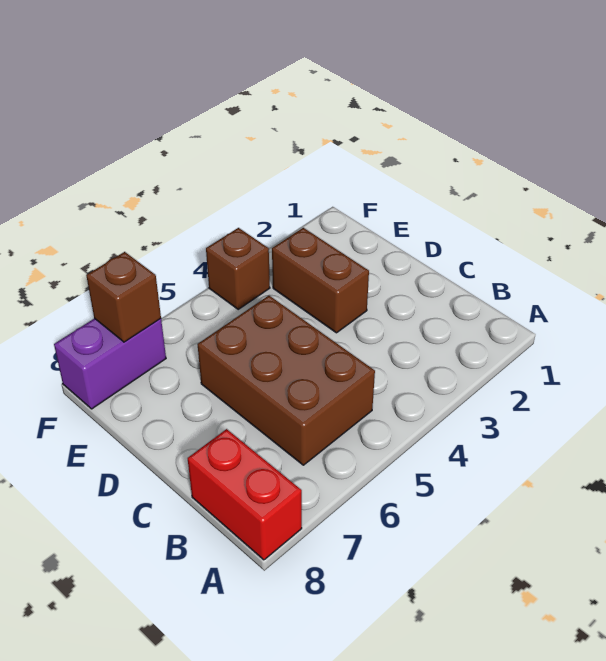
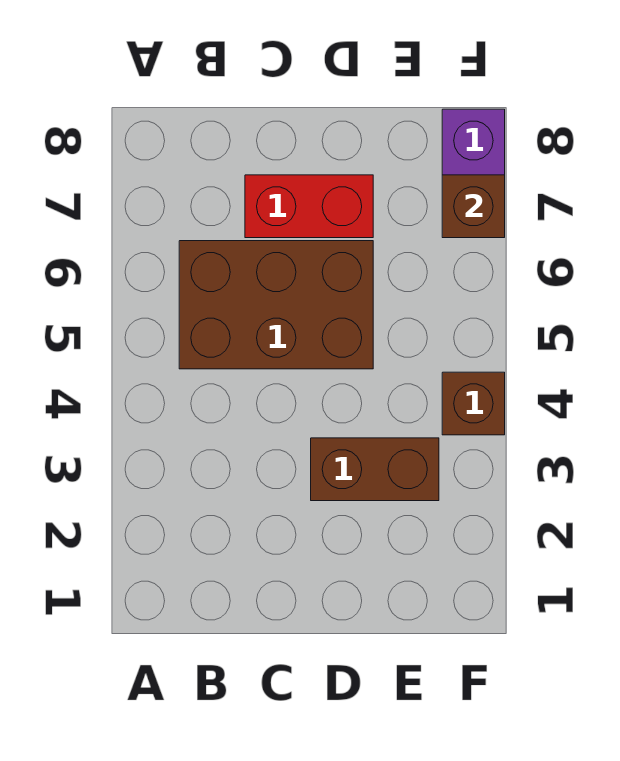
red 1x2 brick [188,429,302,560] -> red 1x2 brick moved to [245,175,373,238]

